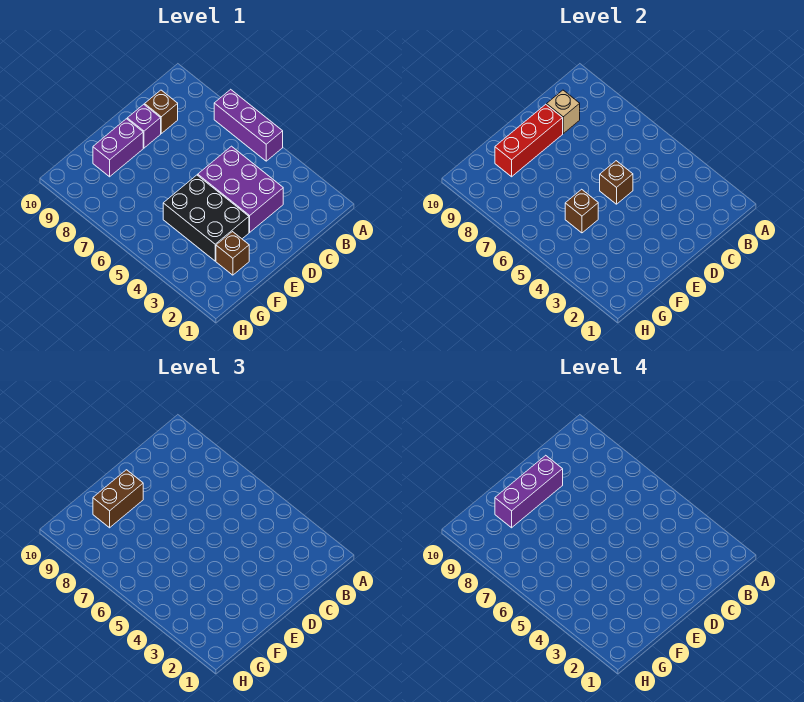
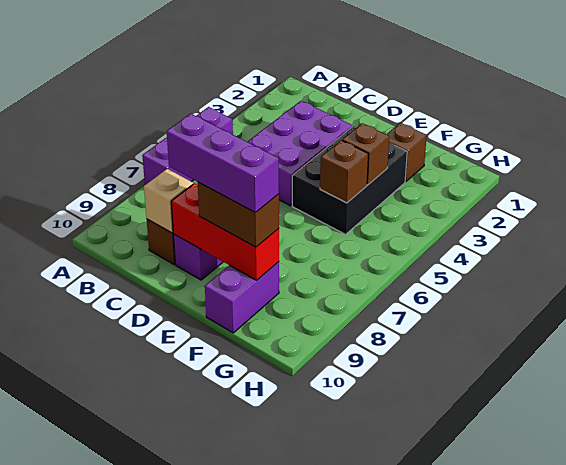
brown 1x1 brick [600,161,633,204] -> brown 1x1 brick moved to [342,123,389,185]
purple 1x2 brick [93,119,143,177] -> purple 1x2 brick turned to [205,262,279,333]

